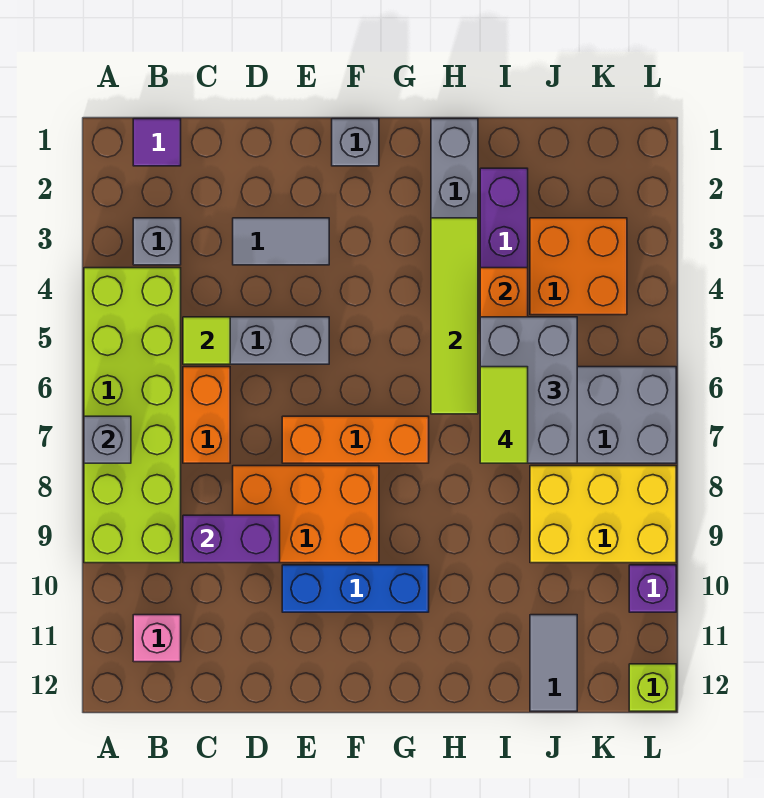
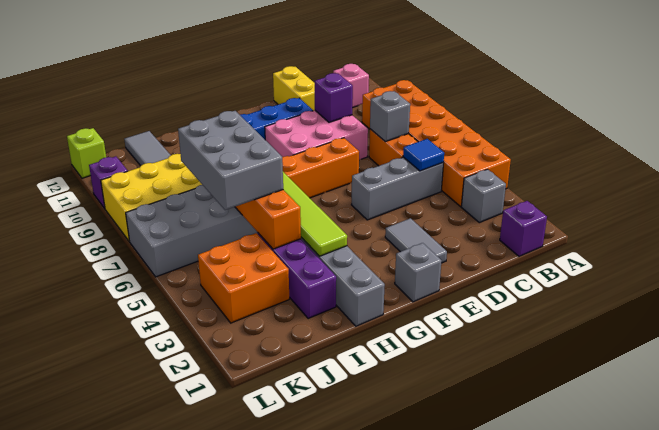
lime 2x6 brick [84,268,181,563] -> orange 2x6 brick [362,80,511,206]
grey 1x1 brick [84,416,131,463] -> grey 1x1 brick moved to [370,91,410,142]
purple 1x1 tile [133,119,181,166] -> purple 1x1 brick [500,201,547,256]
lime 1x1 tile [183,317,230,364] -> blue 1x1 tile [403,139,444,171]
purple 1x2 brick [183,515,280,563] -> purple 1x1 brick [314,73,353,122]
grey 1x2 tile [233,218,329,265] -> grey 1x2 tile turned to [385,218,447,263]
orange 2x3 brick [233,466,379,563] -> pink 2x3 brick [265,110,368,160]
none -> yellow 1x2 brick [273,66,315,111]
lime 1x2 tile [480,367,528,463] -> none

